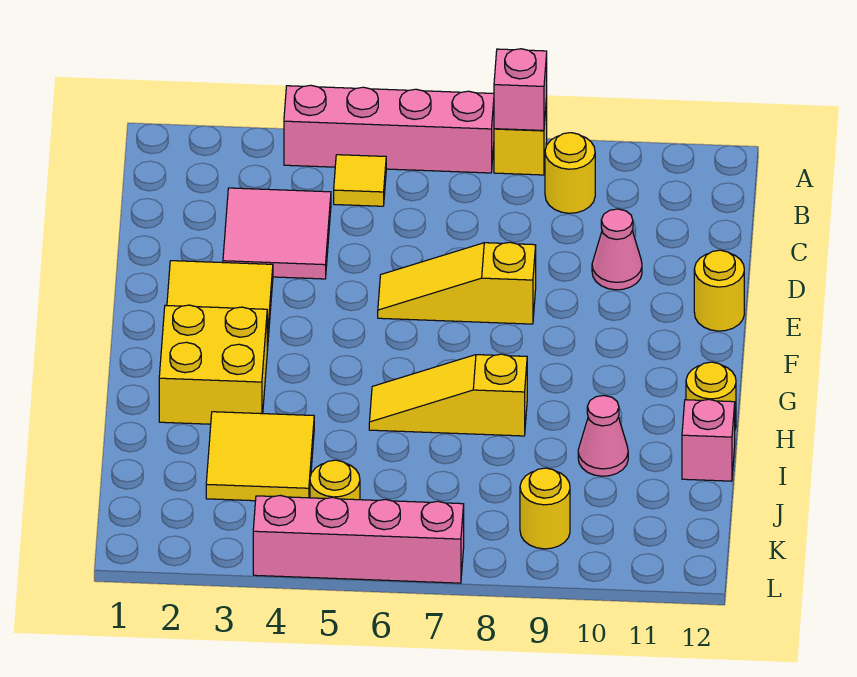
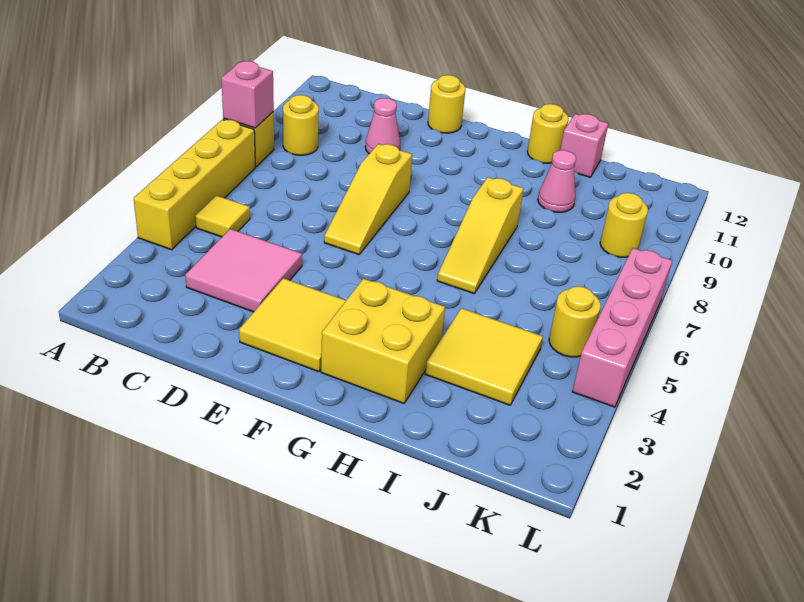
pink 1x4 brick [284,85,494,173] -> yellow 1x4 brick [134,120,255,250]

